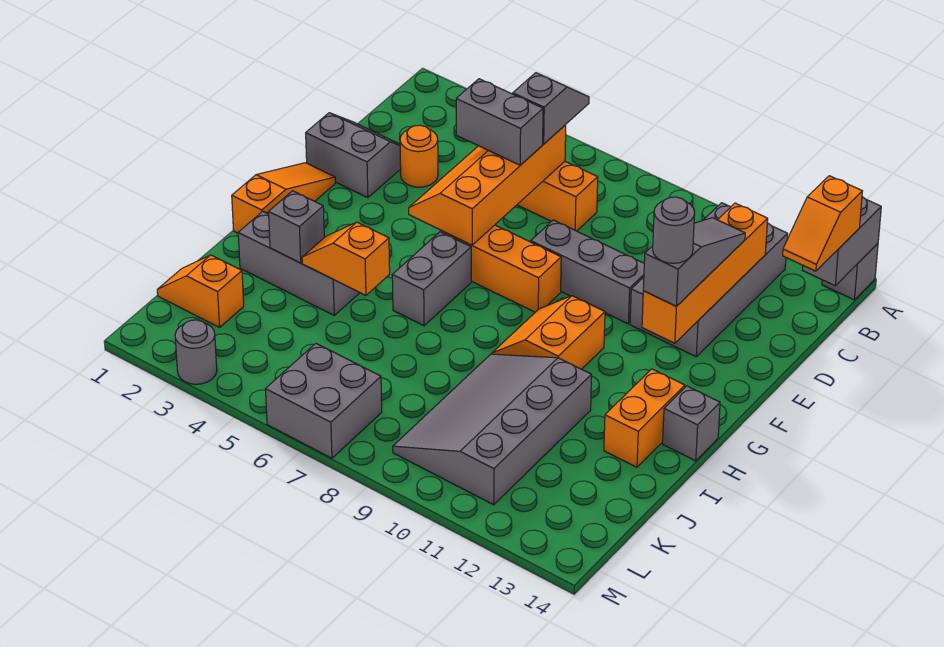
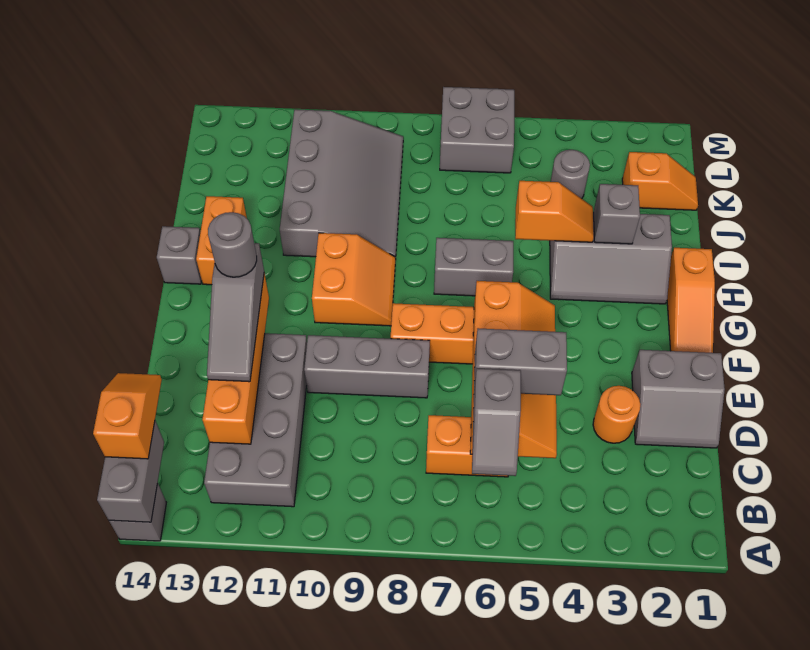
grey 1x2 brick [392,232,471,326] -> grey 1x2 brick turned to [434,238,513,296]
grey 1x1 round brick [175,320,217,384] -> grey 1x1 round brick moved to [551,150,590,199]

